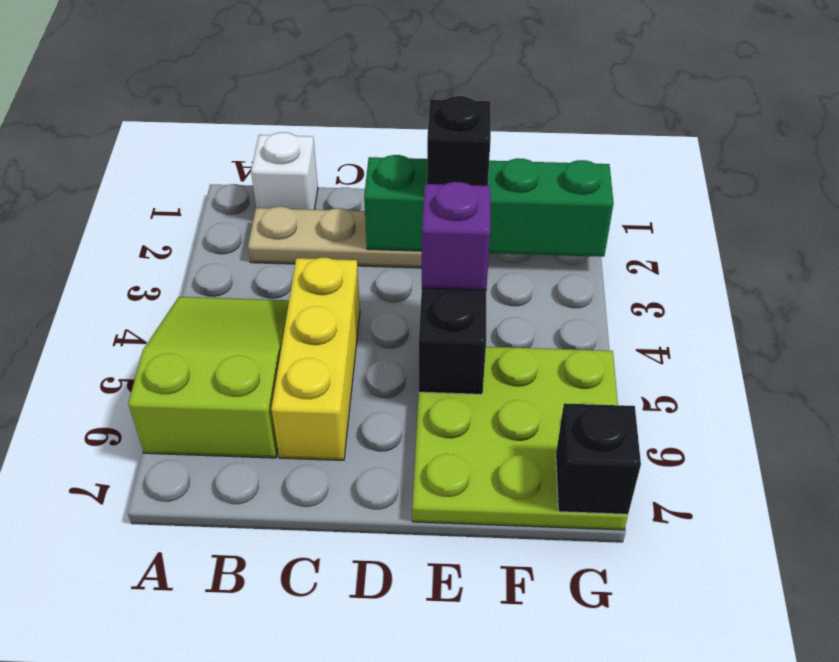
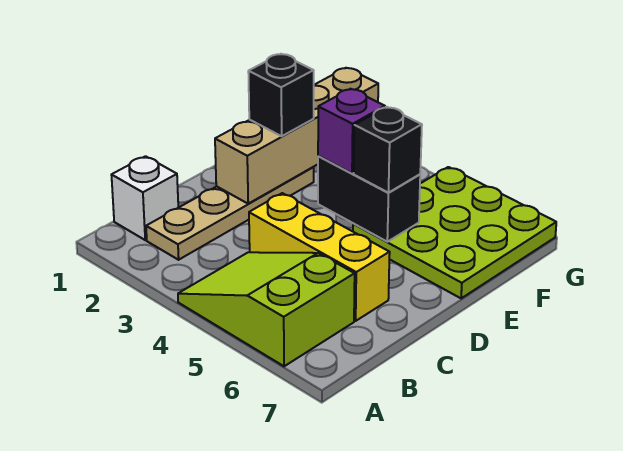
green 1x4 brick [364,155,614,257] -> tan 1x4 brick [215,68,378,204]
black 1x1 brick [556,403,641,514] -> black 1x1 brick moved to [354,107,422,193]

